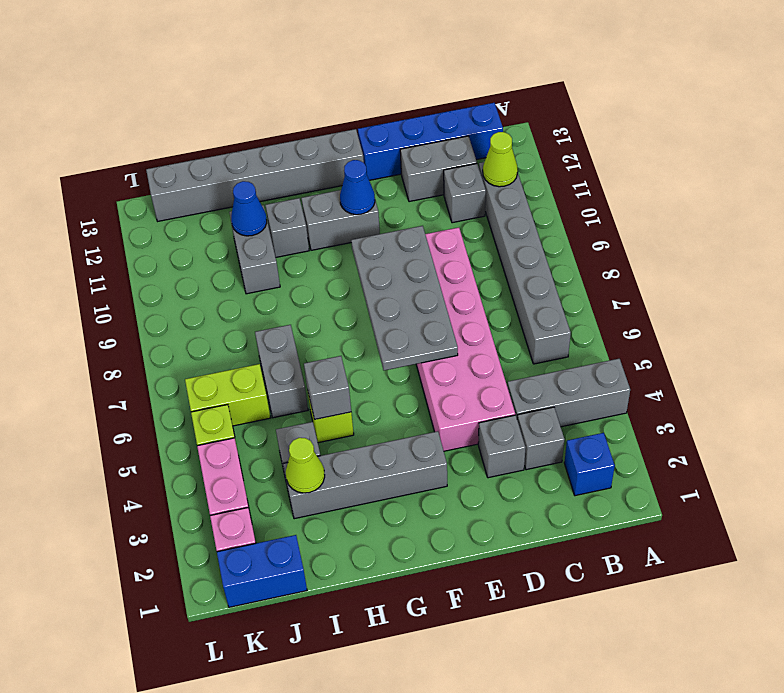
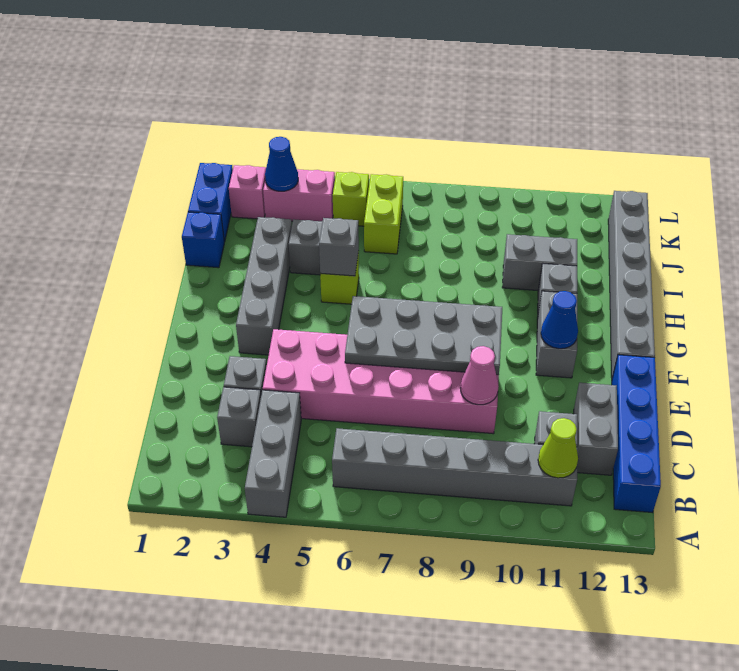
blue 1x1 brick [564,433,615,496] -> blue 1x1 brick moved to [182,212,224,268]
none -> pink 1x1 cone [460,346,499,405]
lime 1x1 cone [286,438,325,493] -> none
grey 1x2 brick [255,325,308,418] -> none
blue 1x1 cone [231,181,267,236] -> blue 1x1 cone moved to [265,137,298,191]

